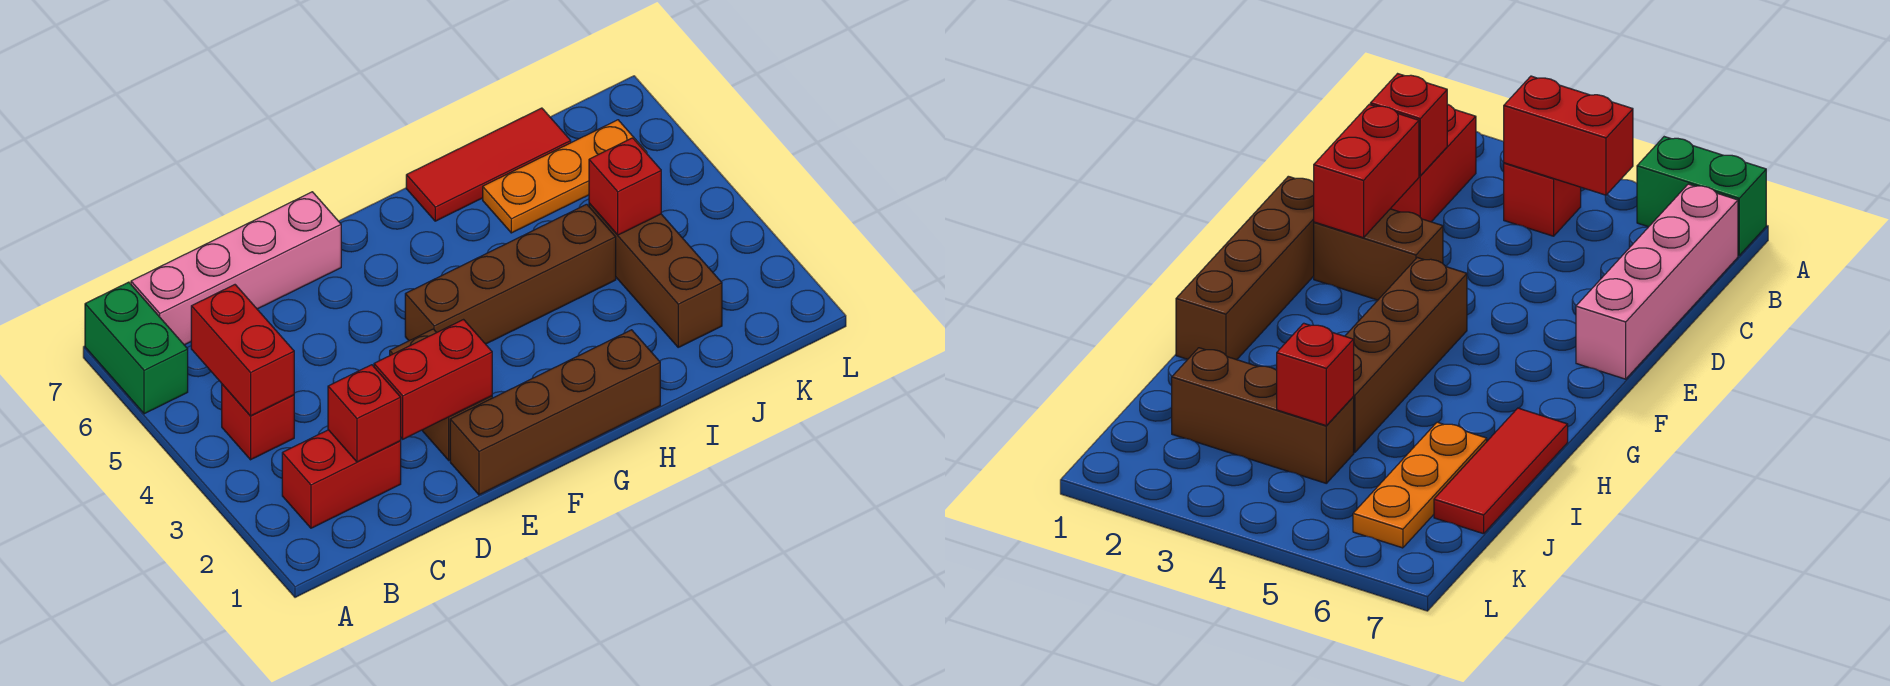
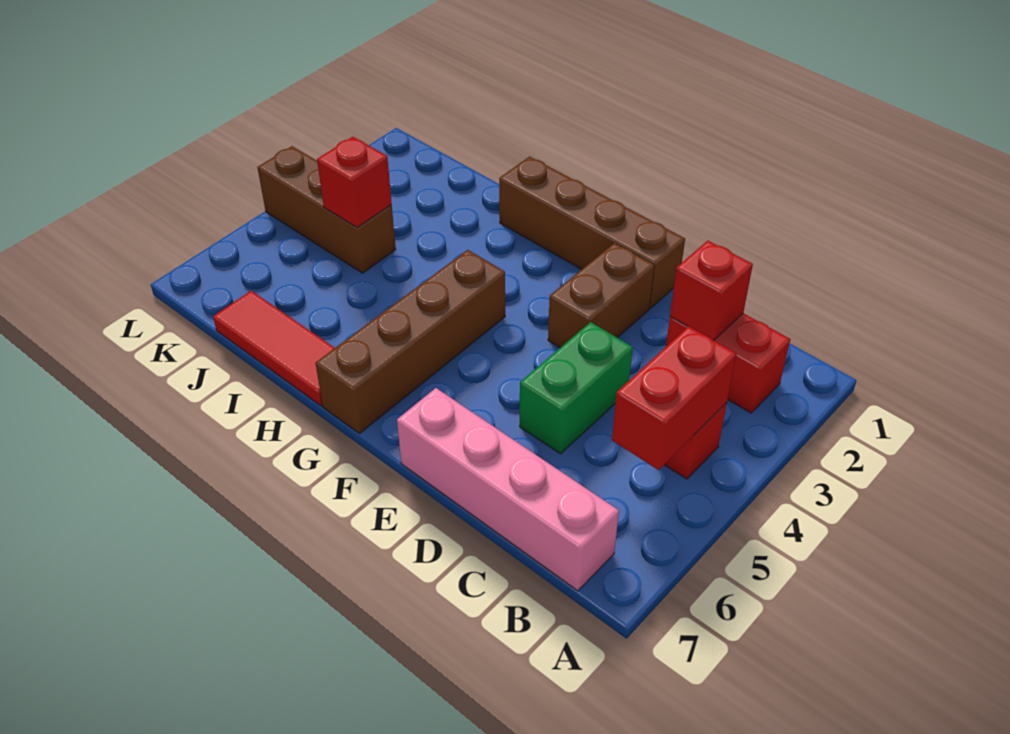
green 1x2 brick [85,282,188,414] -> green 1x2 brick moved to [520,322,633,454]
red 1x2 brick [374,320,492,439] -> none
brown 1x4 brick [405,204,616,344] -> brown 1x4 brick turned to [316,250,505,433]
orange 1x3 plate [483,120,647,233] -> none
brown 1x3 brick [589,203,722,347] -> brown 1x3 brick turned to [257,146,396,273]

